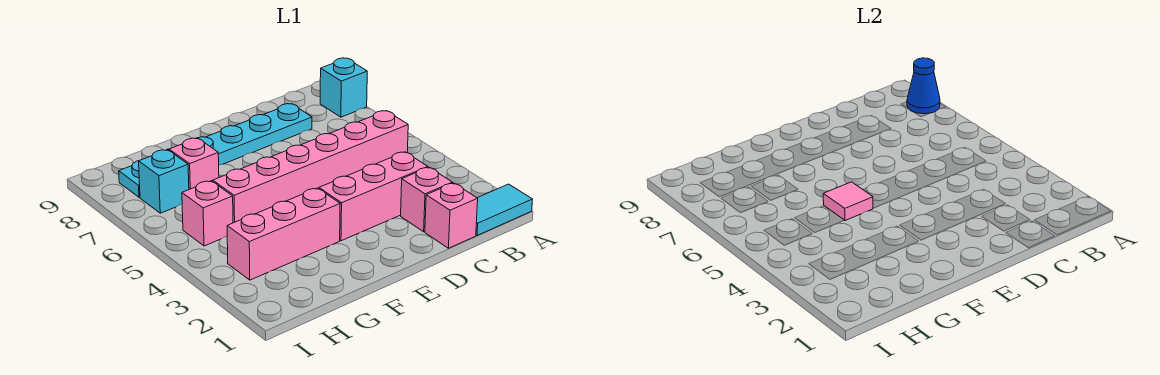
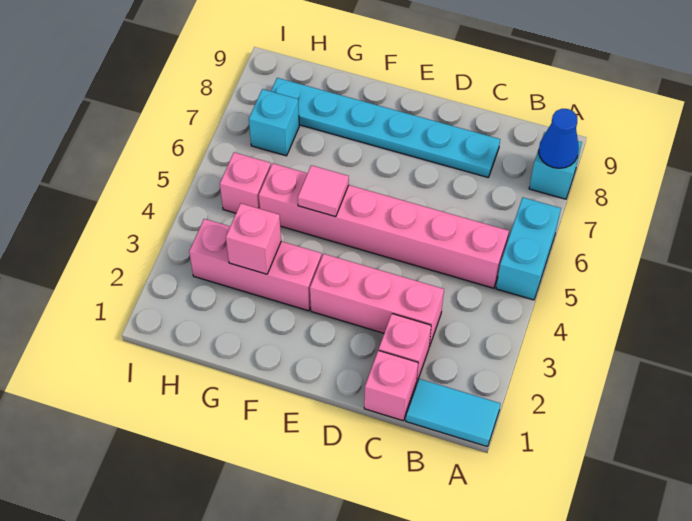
none -> cyan 1x2 brick [496,198,561,300]
pink 1x1 brick [169,138,219,189] -> pink 1x1 brick moved to [226,204,281,274]

